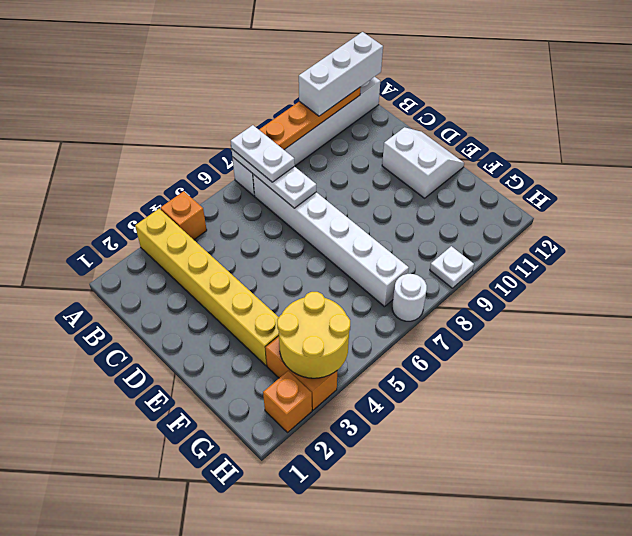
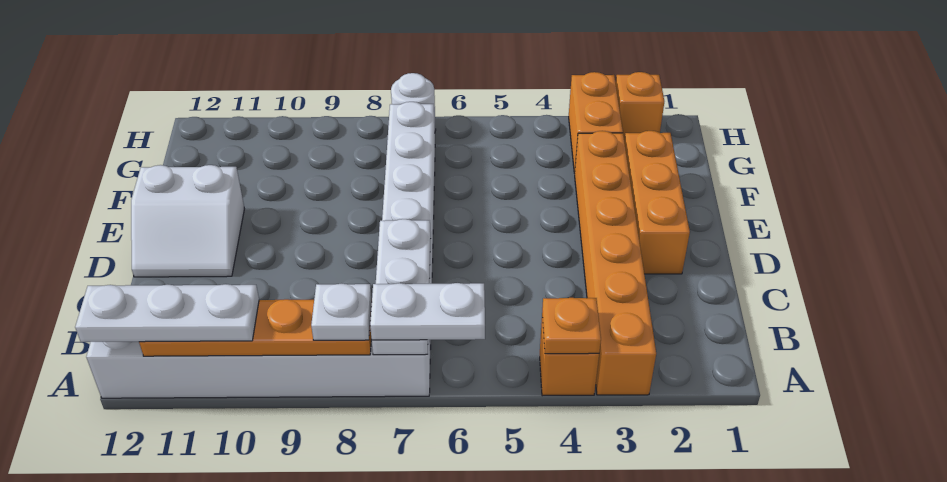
yellow 1x6 brick [135,209,279,366] -> orange 1x6 brick [575,131,656,395]
none -> orange 1x1 plate [542,298,601,354]
white 1x2 plate [231,125,295,182] -> white 1x2 plate turned to [370,283,485,340]
white 1x3 brick [299,32,383,116] -> white 1x3 plate [75,284,259,342]
none -> orange 1x3 brick [624,131,690,274]
white 2x2 slope [382,127,464,198] -> white 2x2 slope turned to [131,165,244,277]
yellow 2x2 round brick [277,292,350,378] -> none
white 1x1 plate [430,246,474,288] -> white 1x1 plate moved to [311,284,372,340]

